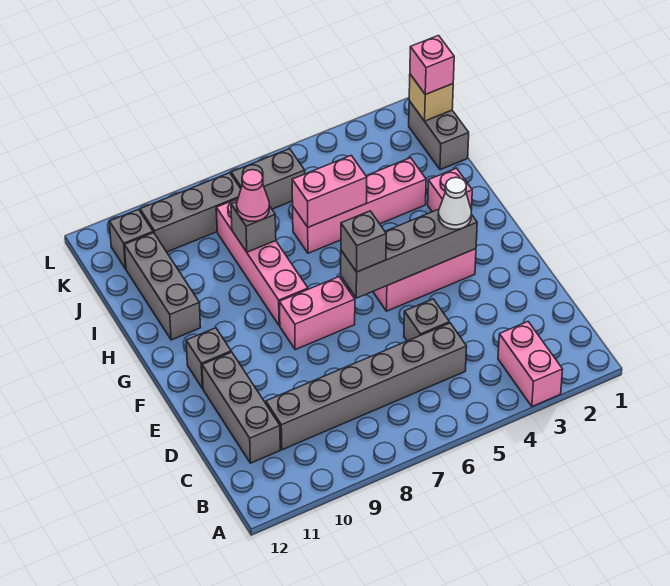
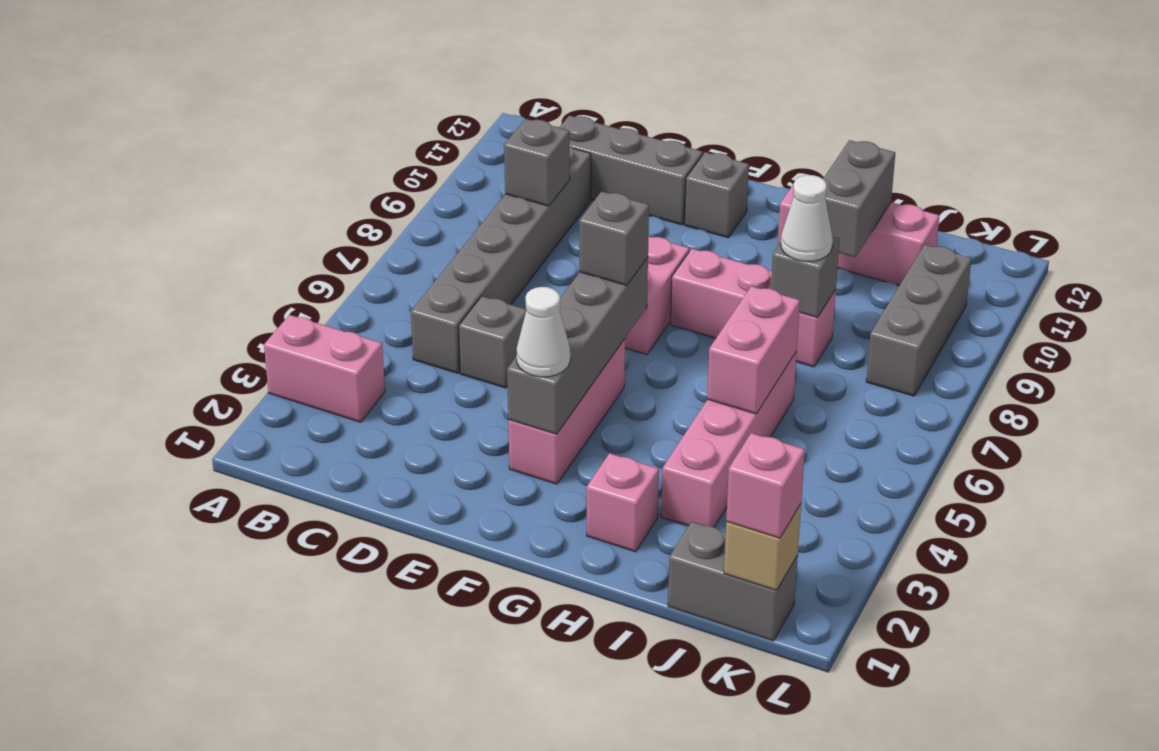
pink 1x4 brick [216,199,308,326] -> pink 1x3 brick [671,249,836,367]
grey 1x3 brick [125,233,201,340] -> pink 1x3 brick [778,184,939,285]
pink 1x1 cone [237,170,269,221] -> white 1x1 cone [781,175,833,261]
grey 1x2 brick [231,149,305,209] -> grey 1x2 brick moved to [823,140,895,257]
grey 1x1 brick [109,210,153,269] -> grey 1x1 brick moved to [504,119,570,206]

